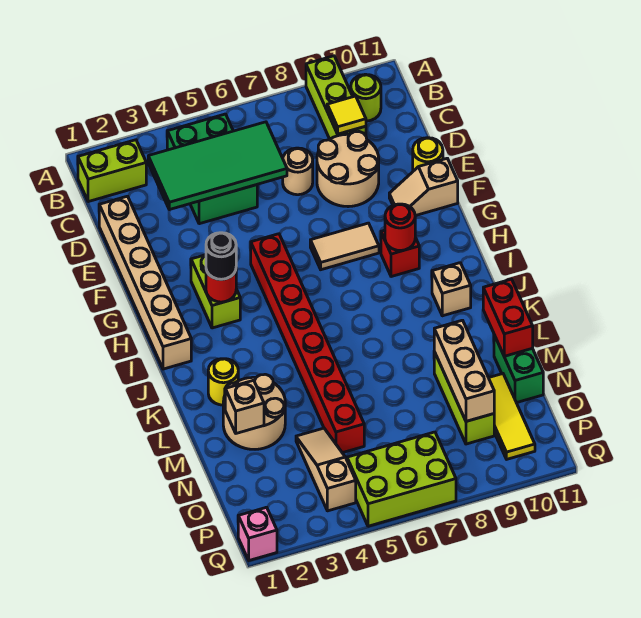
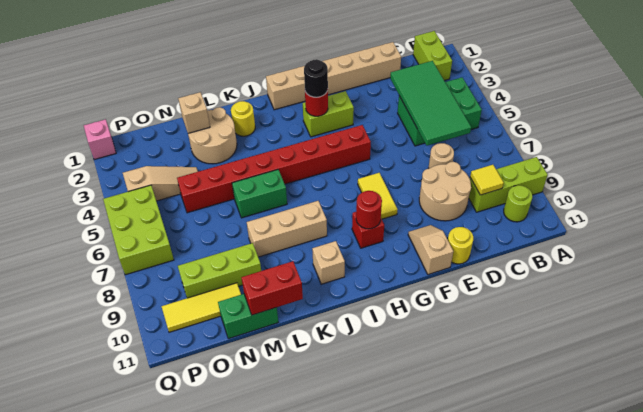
tan 1x2 tile [310,223,379,270] -> yellow 1x2 tile [358,173,397,219]
none -> green 1x2 brick [232,170,287,218]
tan 1x3 brick [434,320,494,421] -> tan 1x3 brick moved to [247,201,327,257]

